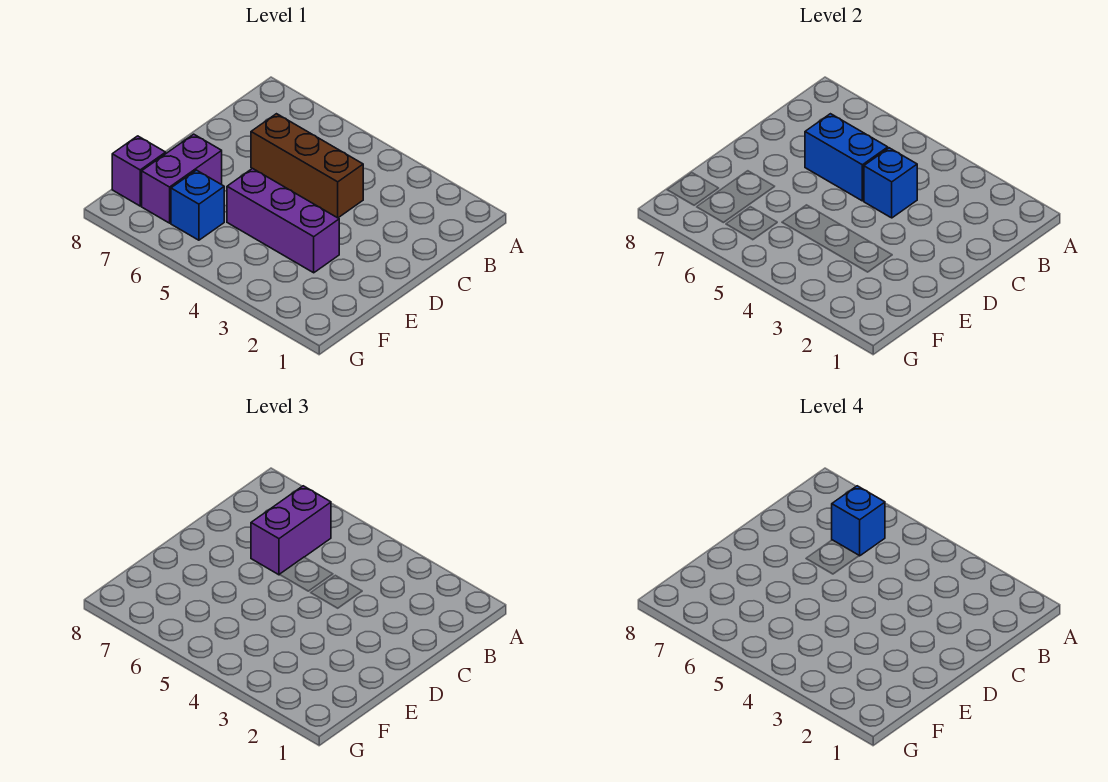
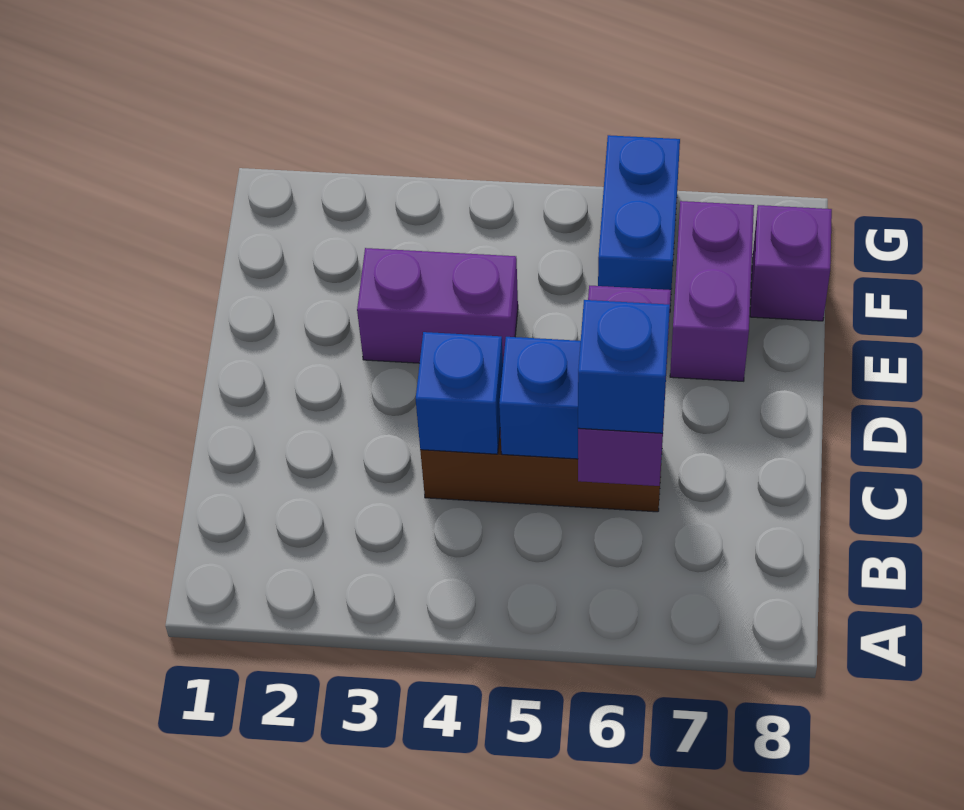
purple 1x3 brick [227,168,339,273] -> purple 1x2 brick [357,248,518,363]
blue 1x1 brick [171,170,224,240] -> blue 1x2 brick [598,135,680,306]

